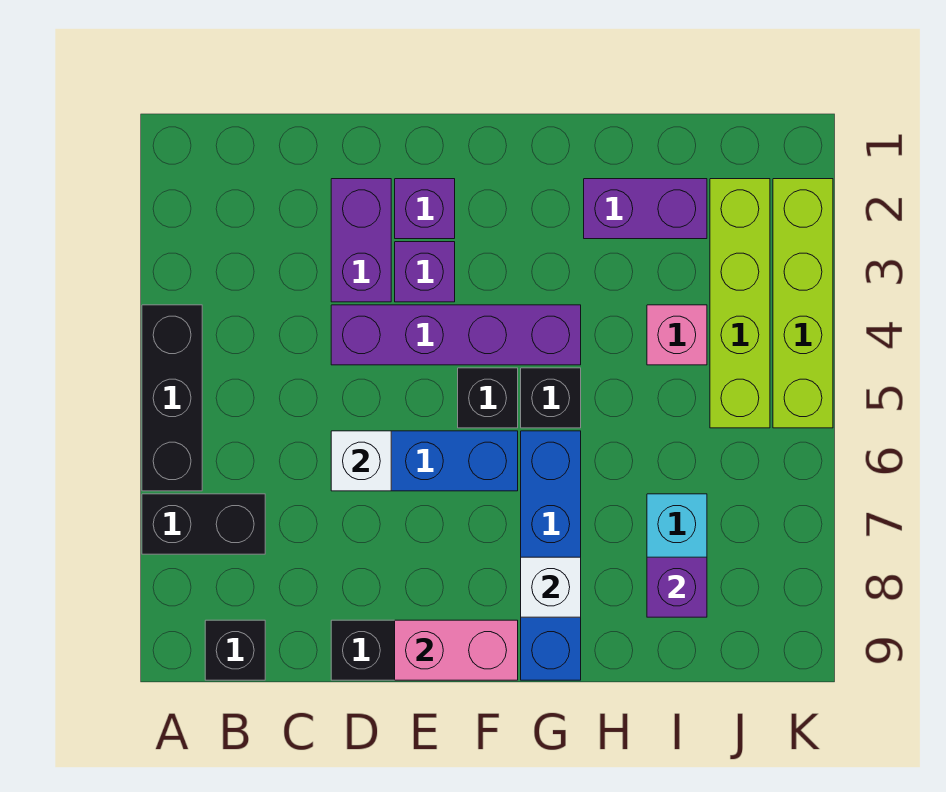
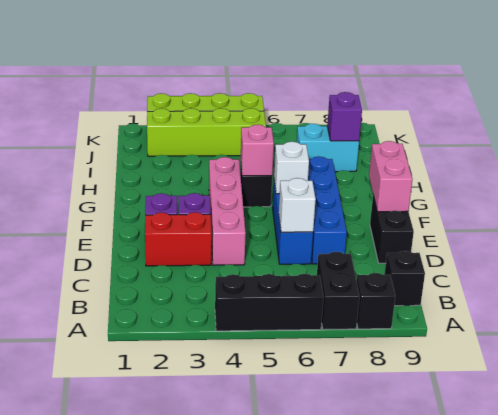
purple 1x2 brick [331,179,391,302] -> red 1x2 brick [145,212,212,266]
purple 1x4 brick [331,305,581,365] -> pink 1x4 brick [209,157,246,265]
black 1x1 brick [458,368,518,428] -> black 1x1 brick moved to [356,273,395,329]
blue 1x4 brick [521,431,581,680] -> blue 1x4 brick turned to [308,156,347,264]
white 1x1 brick [521,557,581,617] -> white 1x1 brick moved to [274,142,309,194]
purple 1x2 brick [584,179,707,239] -> none
pink 1x1 brick [647,305,707,365] -> pink 1x1 brick moved to [241,125,274,176]

